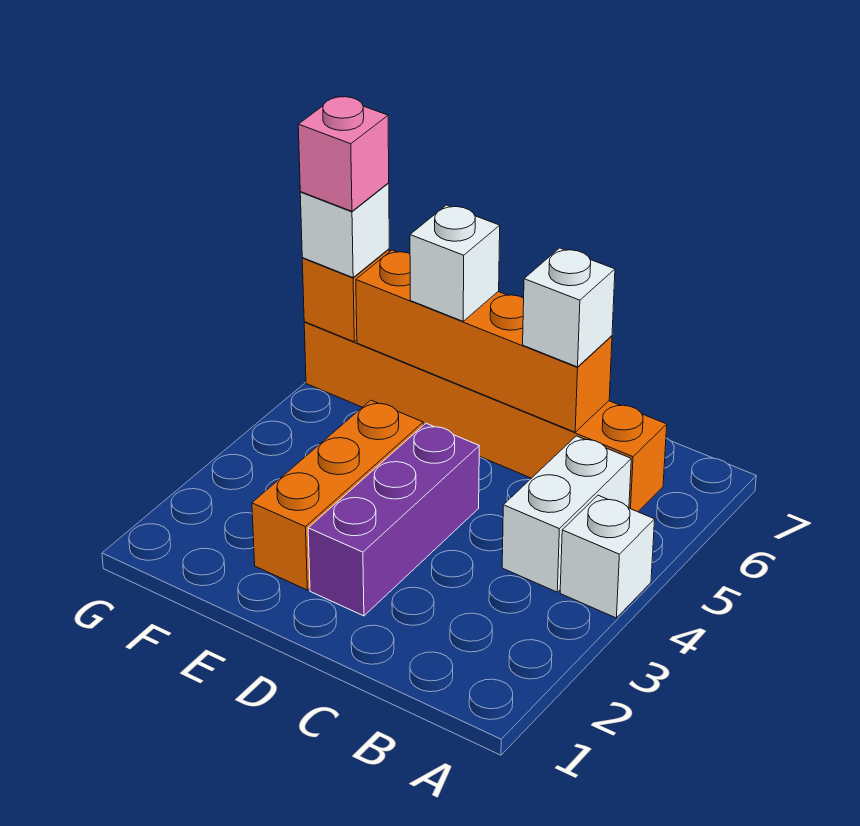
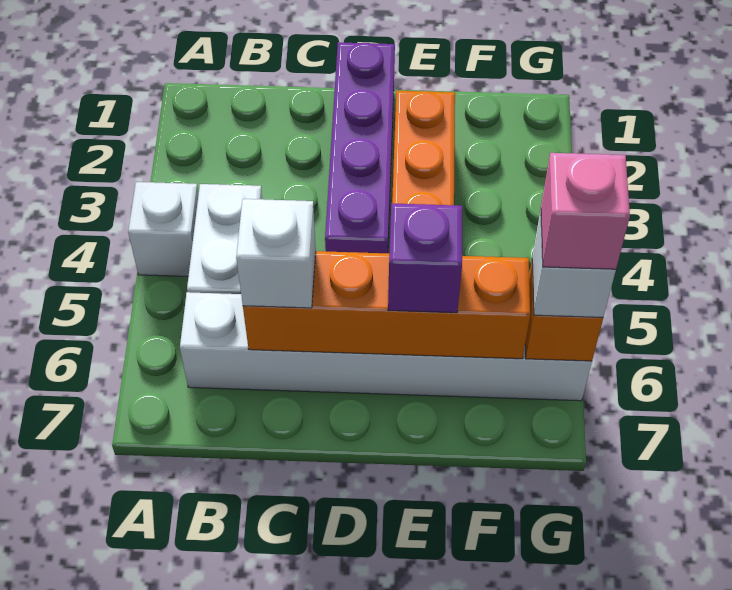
orange 1x6 brick [304,322,667,512] -> white 1x6 brick [180,292,592,401]
purple 1x3 brick [308,423,479,616] -> purple 1x4 brick [325,42,395,253]
white 1x1 brick [410,205,500,321] -> purple 1x1 brick [388,203,462,313]

